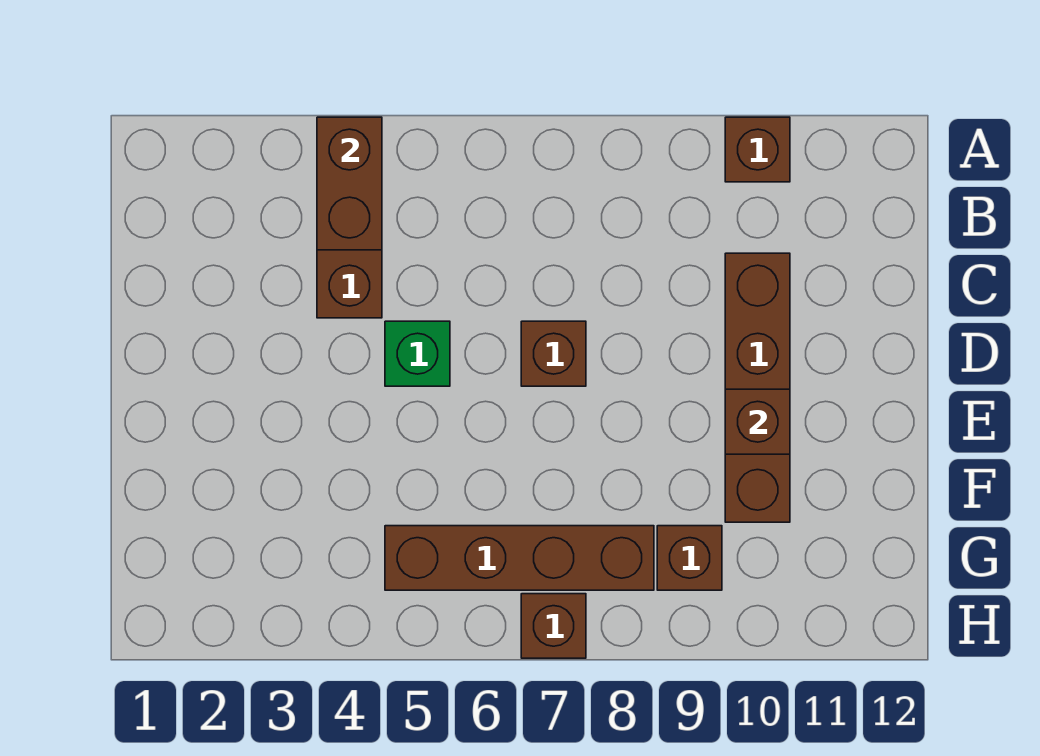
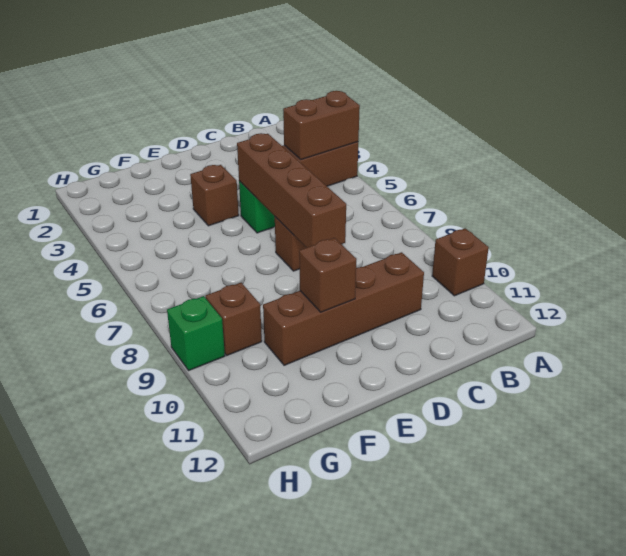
brown 1x4 brick [385,526,654,590] -> brown 1x4 brick moved to [237,133,346,248]
brown 1x1 brick [521,594,586,658] -> brown 1x1 brick moved to [190,165,239,226]
none -> green 1x1 brick [167,296,225,370]

